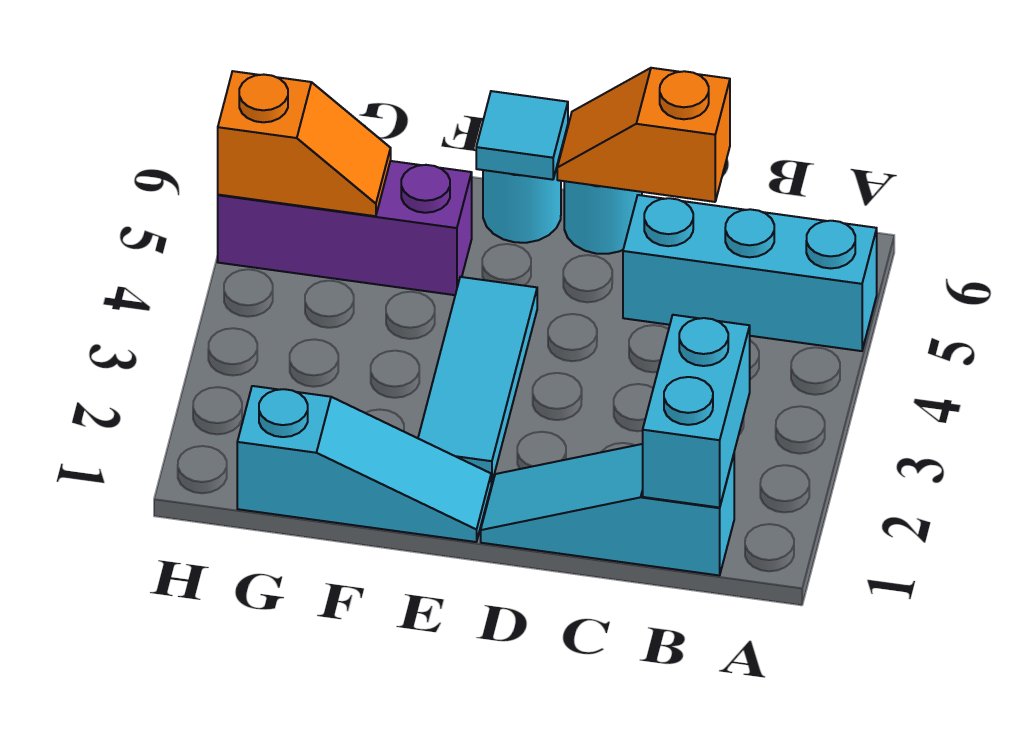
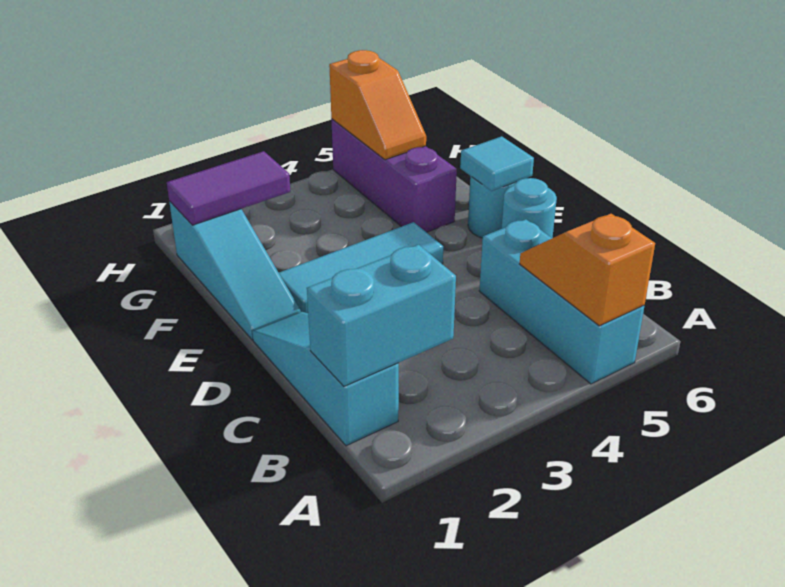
orange 1x2 slope [557,68,730,202] -> orange 1x2 slope moved to [520,214,655,326]
none -> purple 1x2 tile [167,151,290,225]

